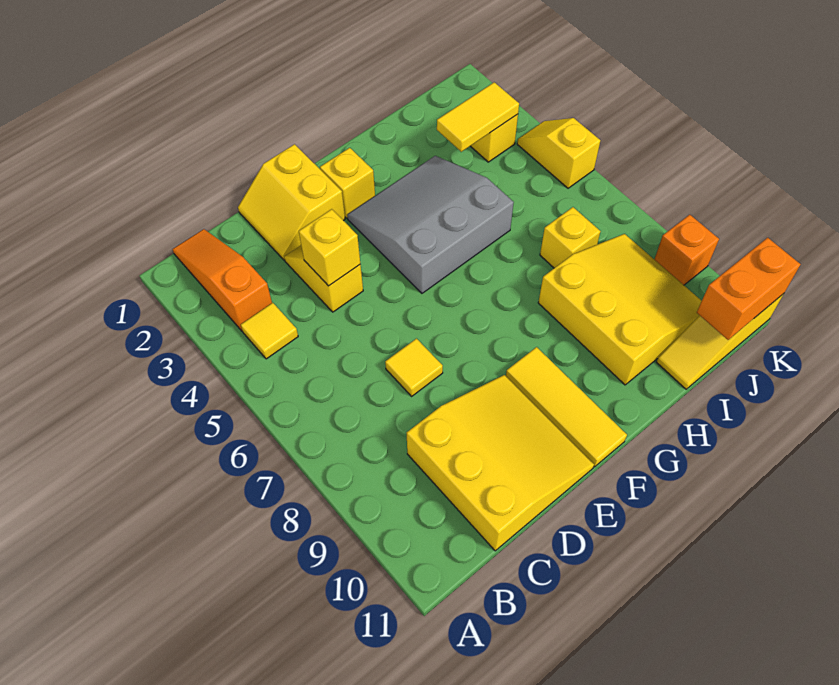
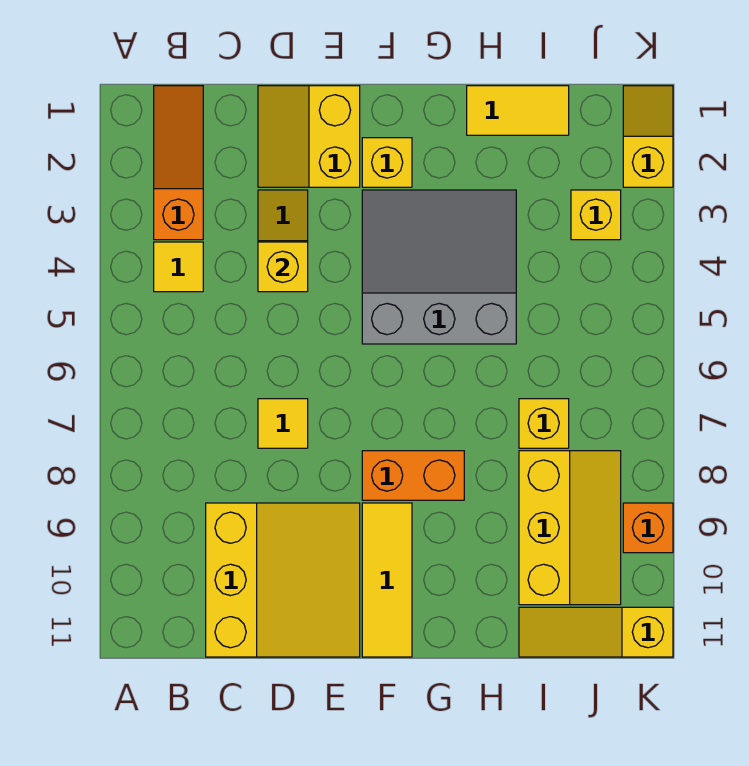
yellow 3x3 slope [538,234,702,385] -> yellow 2x3 slope [519,451,621,605]
yellow 1x2 tile [437,82,519,152] -> yellow 1x2 tile moved to [467,86,569,135]
orange 1x2 brick [697,238,801,340] -> orange 1x2 brick moved to [362,451,464,500]
yellow 1x2 slope [517,118,600,188] -> yellow 1x2 slope moved to [623,86,673,187]

